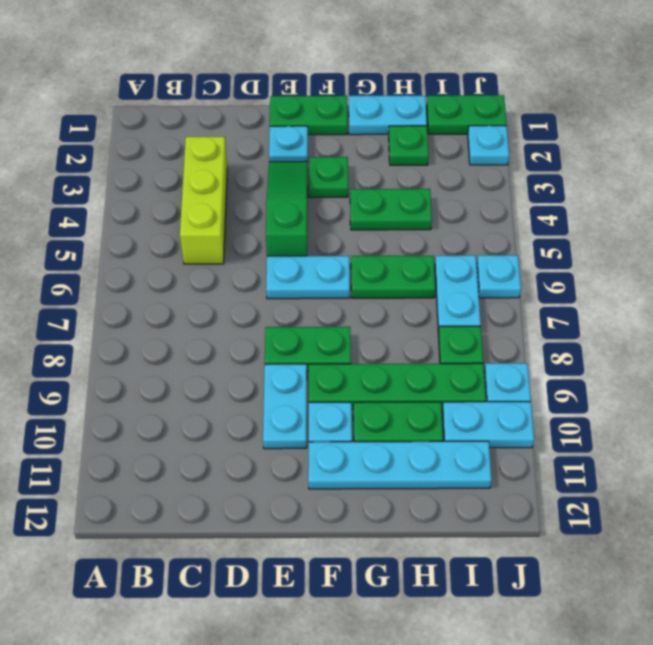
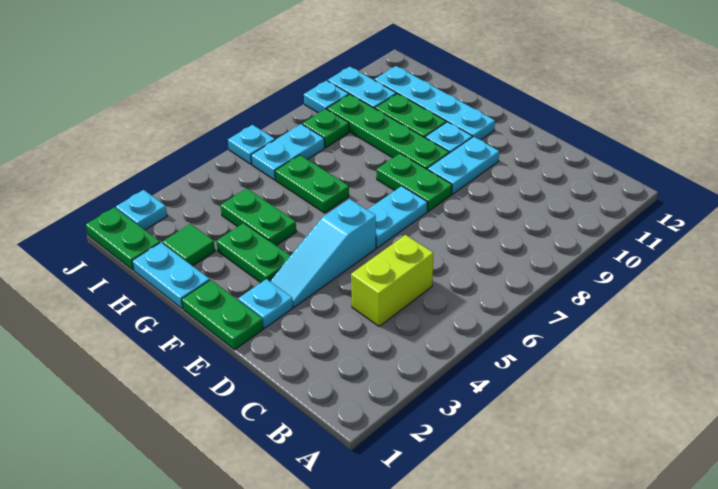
lime 1x3 brick [180,137,227,264] -> lime 1x2 brick [351,235,433,326]
green 1x3 slope [266,161,308,256] -> cyan 1x3 slope [270,199,376,307]
cyan 1x2 plate [266,256,350,299] -> cyan 1x2 plate turned to [367,186,427,248]
green 1x1 plate [309,157,348,197] -> green 1x2 plate [217,223,290,283]
green 1x1 plate [389,126,429,165] -> green 1x1 tile [162,224,215,266]

